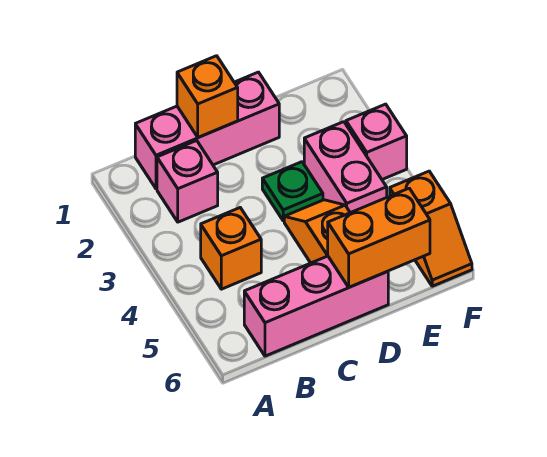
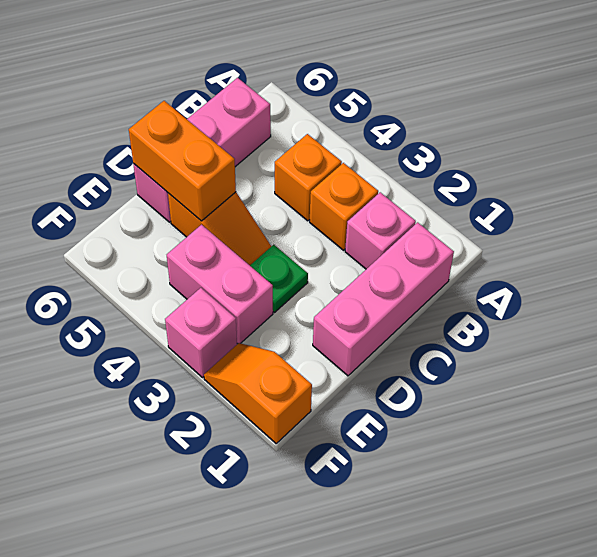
orange 1x1 brick [177,56,238,137] -> orange 1x1 brick moved to [310,163,378,250]
orange 1x2 brick [328,188,430,287] -> orange 1x2 brick turned to [129,101,236,221]
orange 1x2 slope [390,171,472,286] -> orange 1x2 slope moved to [204,343,312,443]

